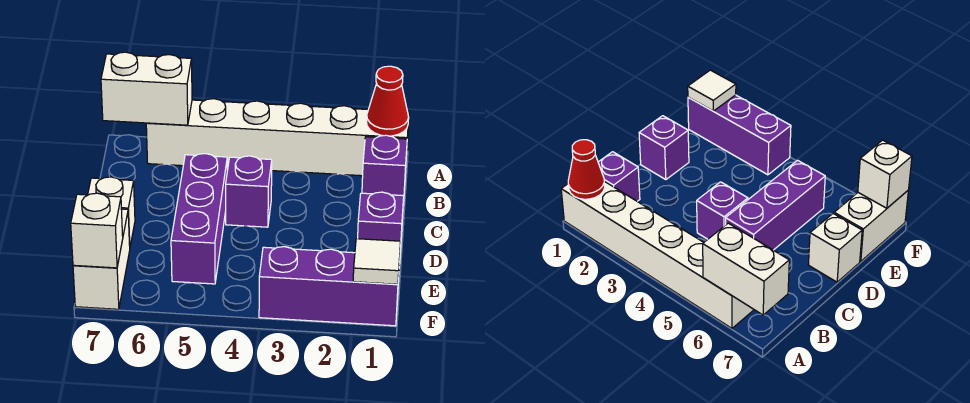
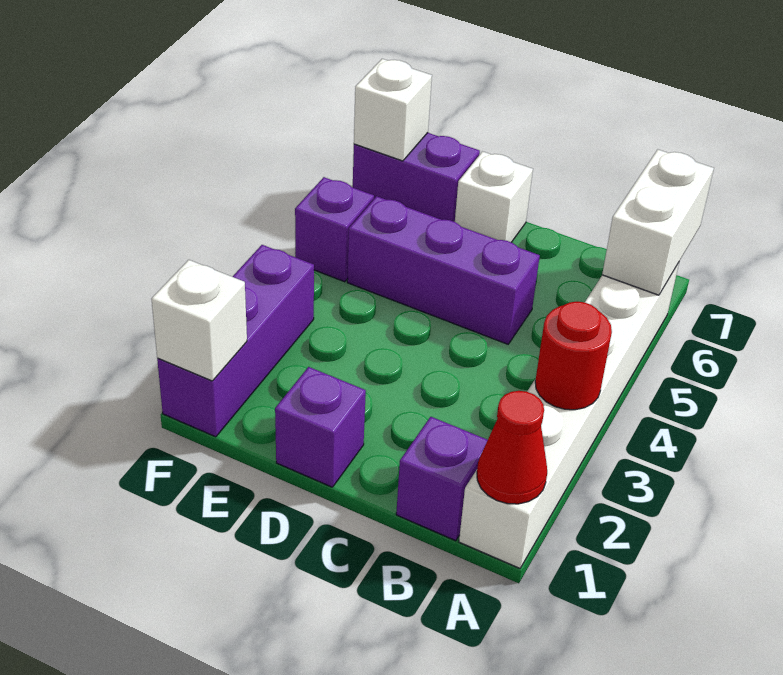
none -> red 1x1 round brick [535,302,612,410]
purple 1x1 brick [226,156,272,227] -> purple 1x1 brick moved to [295,177,374,282]
white 1x2 brick [73,209,130,309] -> purple 1x2 brick [353,133,480,222]
white 1x1 tile [353,239,400,284] -> white 1x1 brick [151,260,247,381]

